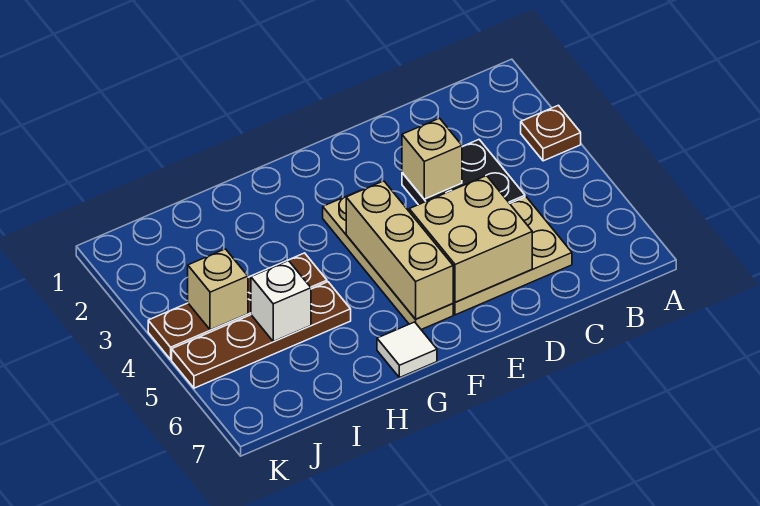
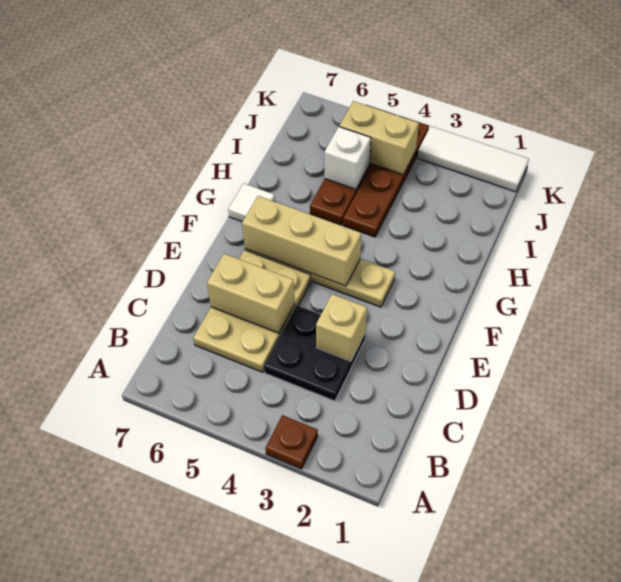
tan 2x2 brick [409,176,532,302] -> tan 1x2 brick [207,254,295,333]
tan 1x1 brick [188,249,248,330] -> tan 1x2 brick [339,101,419,175]
none -> white 1x3 tile [418,126,529,192]

